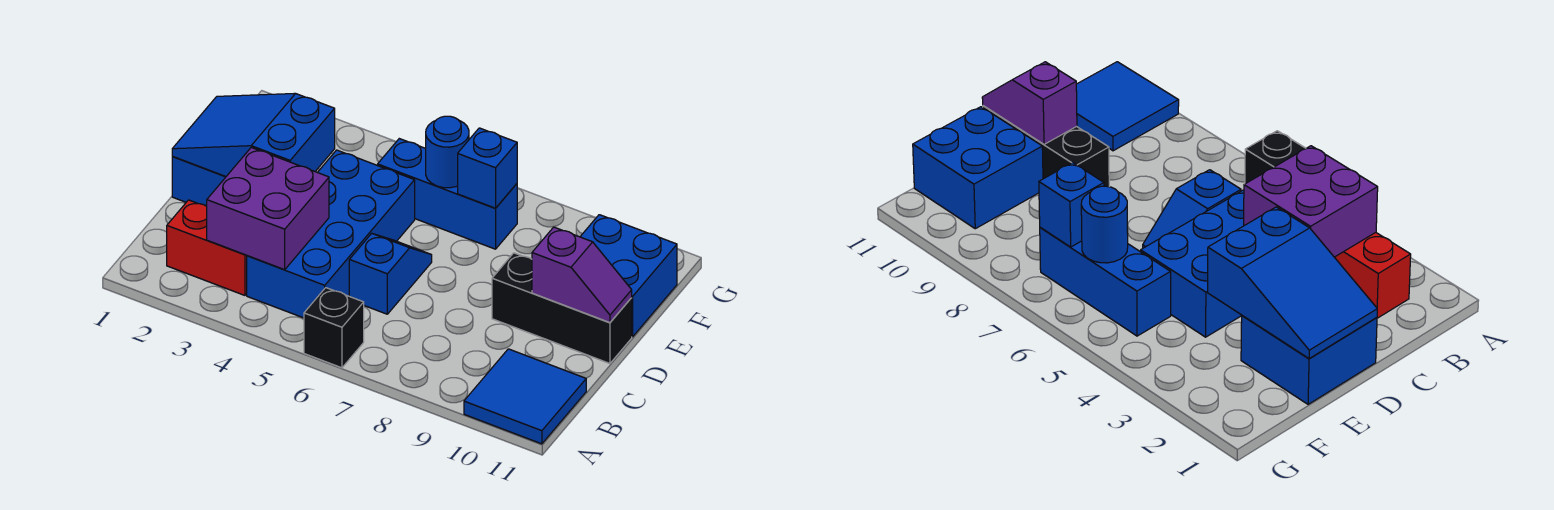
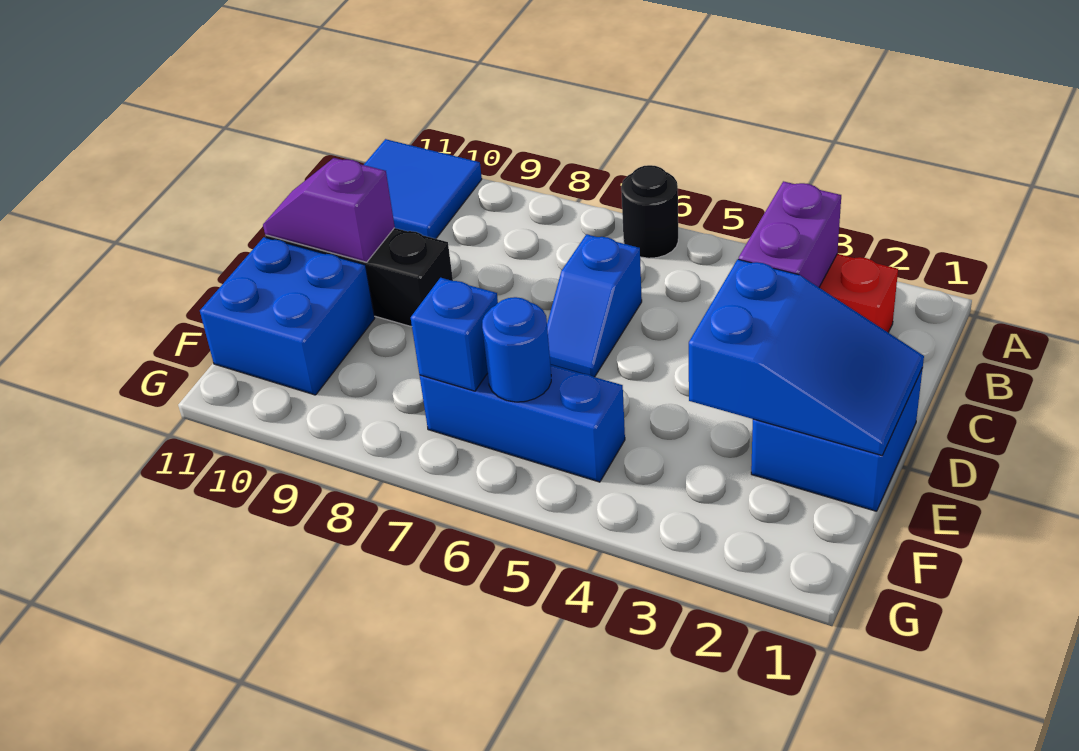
black 1x1 brick [304,288,364,368] -> black 1x1 round brick [621,165,678,258]
purple 2x2 brick [207,147,329,270] -> purple 1x2 brick [739,181,841,287]
blue 2x4 brick [247,150,415,318] -> none

